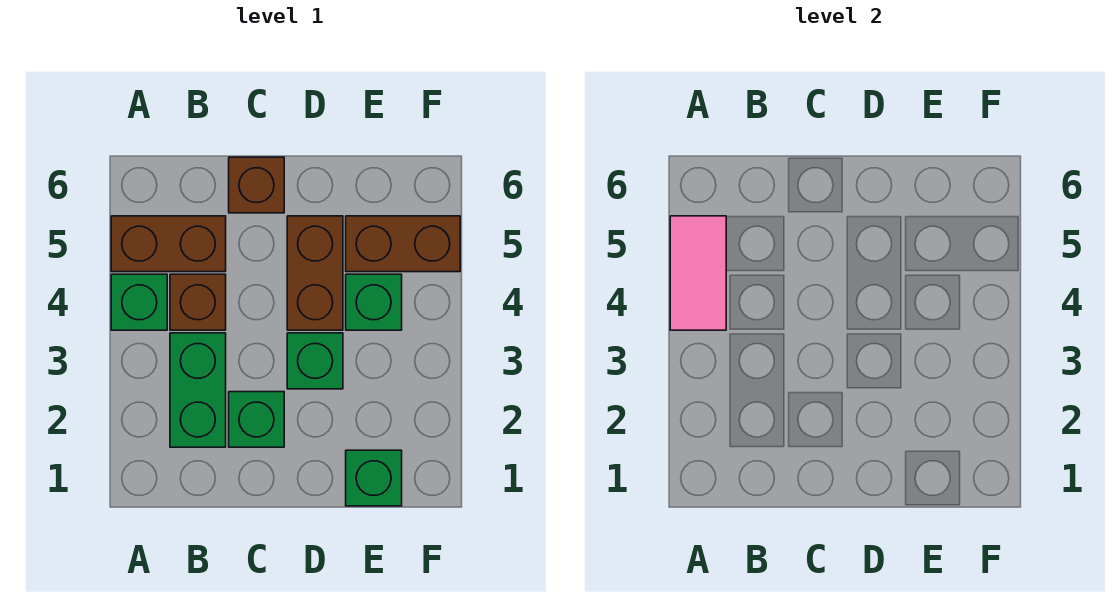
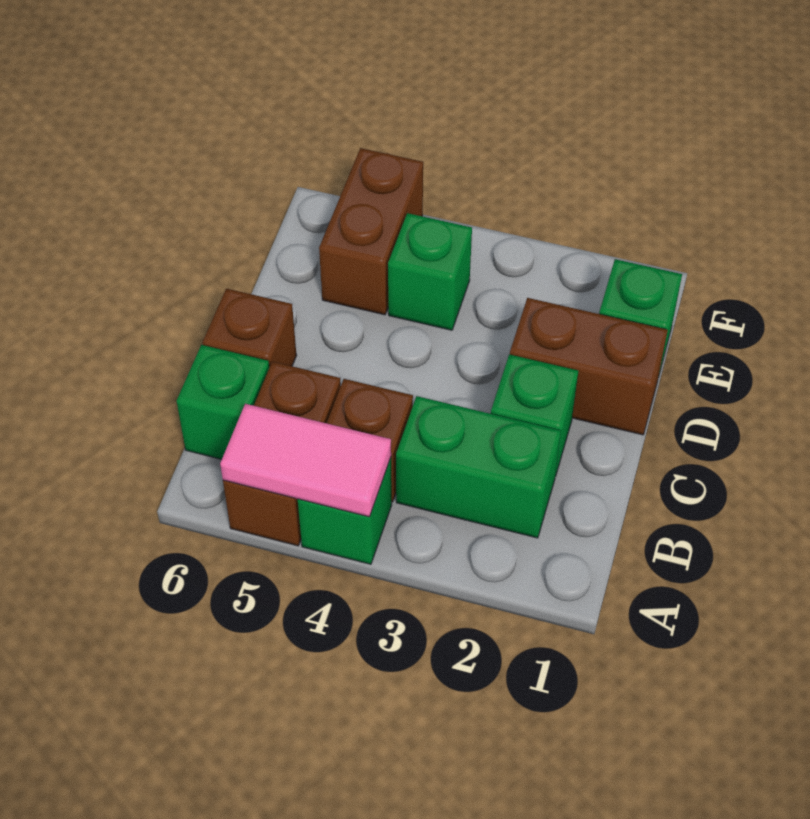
green 1x1 brick [287,333,343,389] -> green 1x1 brick moved to [177,345,269,459]
brown 1x2 brick [287,216,343,330] -> brown 1x2 brick moved to [510,298,668,435]

